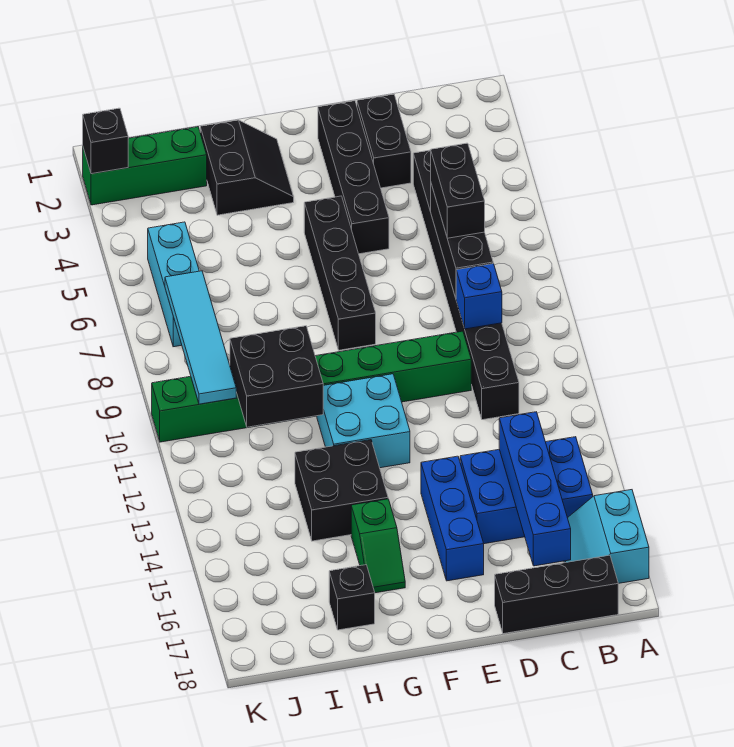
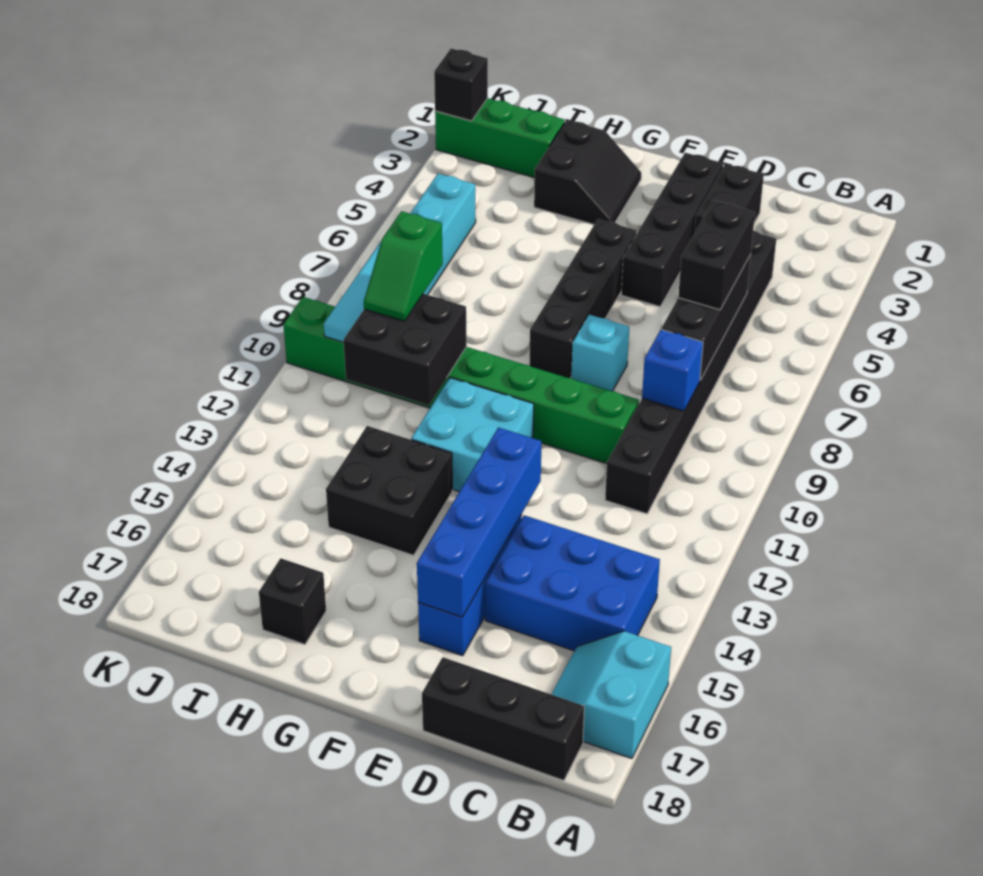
blue 1x4 brick [499,412,571,566] -> blue 1x4 brick moved to [417,428,542,617]
none -> cyan 1x1 brick [571,315,629,391]
green 1x2 slope [351,499,405,593] -> green 1x2 slope moved to [364,211,443,321]

